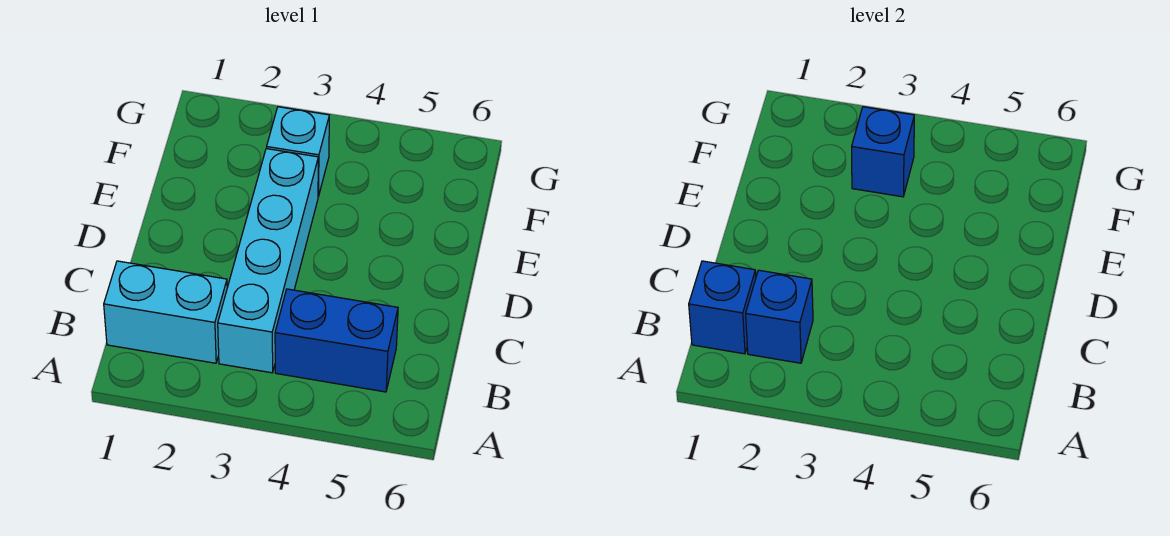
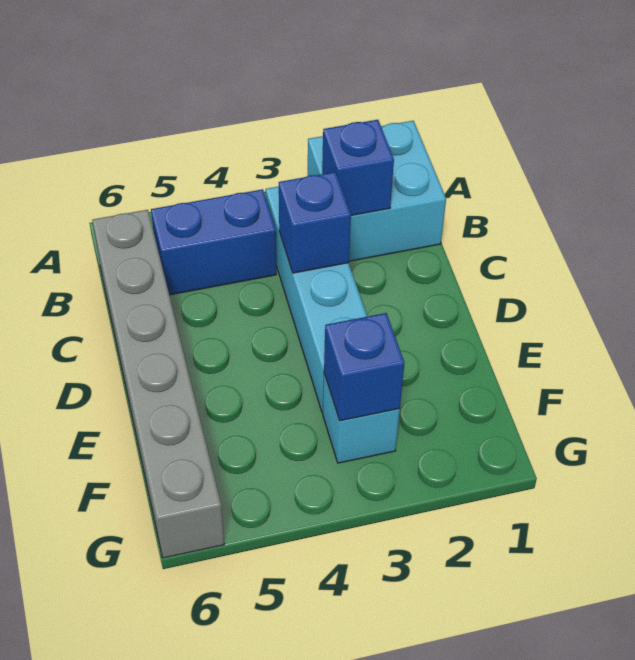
cyan 1x2 brick [104,261,227,363] -> cyan 2x2 brick [308,121,446,261]
blue 1x1 brick [689,261,756,354] -> blue 1x1 brick moved to [279,172,351,273]
none -> grey 1x6 brick [92,210,224,558]

